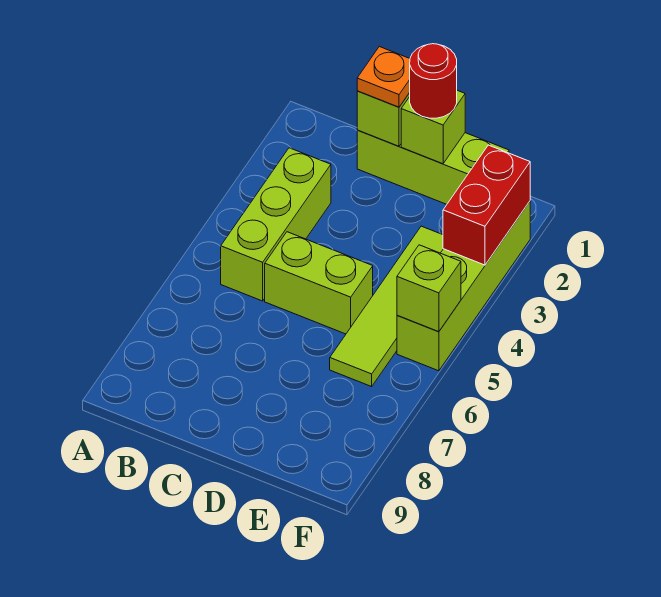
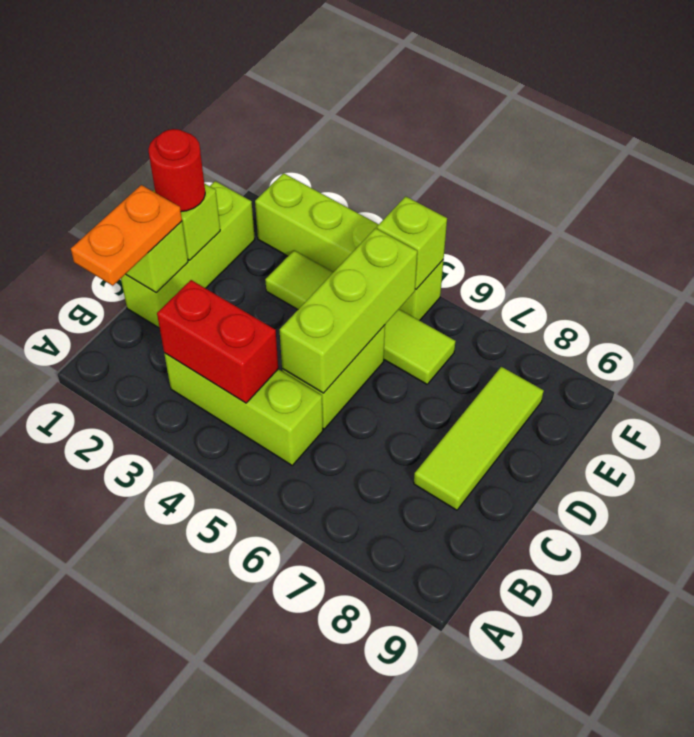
orange 1x1 plate [357,47,410,107] -> orange 1x2 plate [71,185,182,286]
none -> lime 1x3 brick [280,228,417,393]
none -> lime 1x3 tile [414,367,544,510]
red 1x2 brick [443,145,530,265] -> red 1x2 brick moved to [157,280,278,403]

